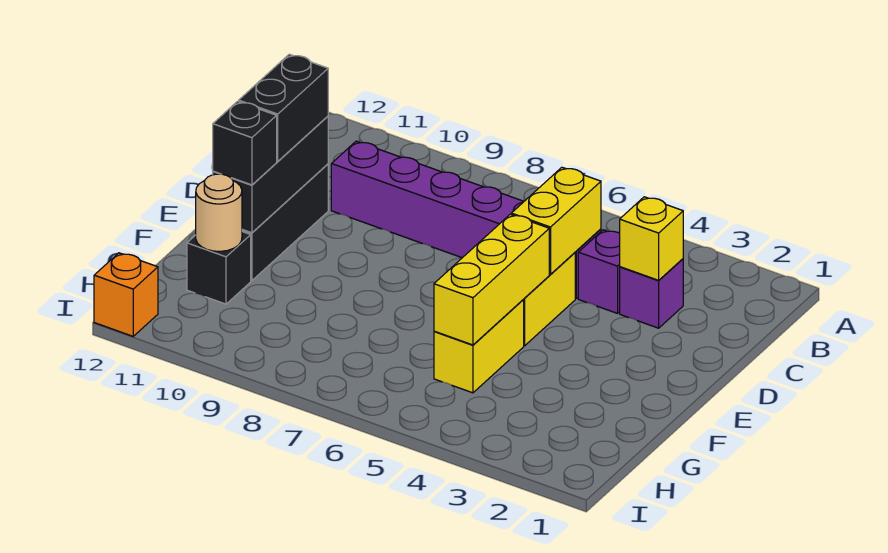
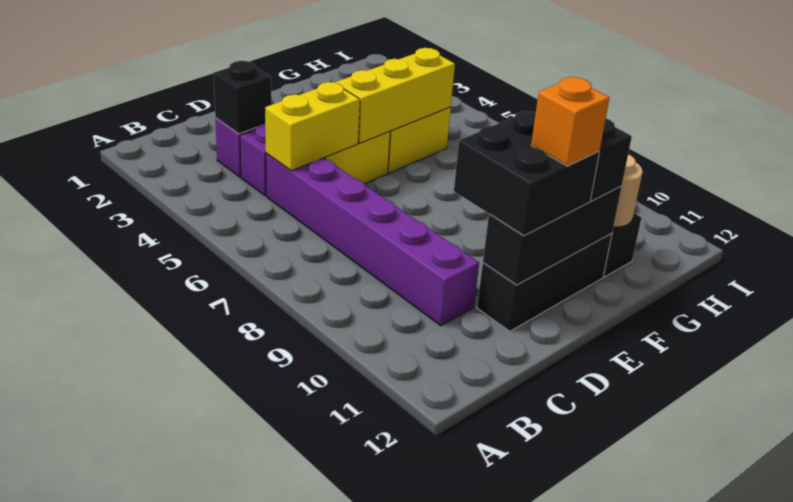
yellow 1x1 brick [620,197,683,280] -> black 1x1 brick [214,61,272,134]
black 1x2 brick [239,54,328,161] -> black 2x2 brick [454,111,599,236]
orange 1x1 brick [94,253,158,336] -> orange 1x1 brick moved to [531,77,610,166]

